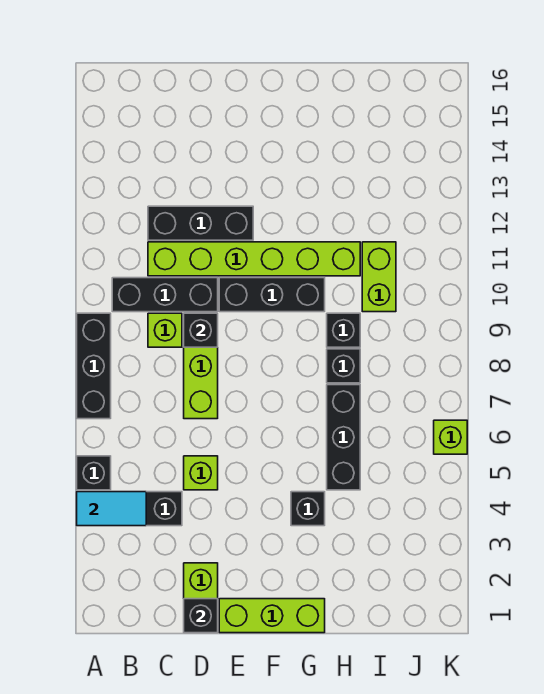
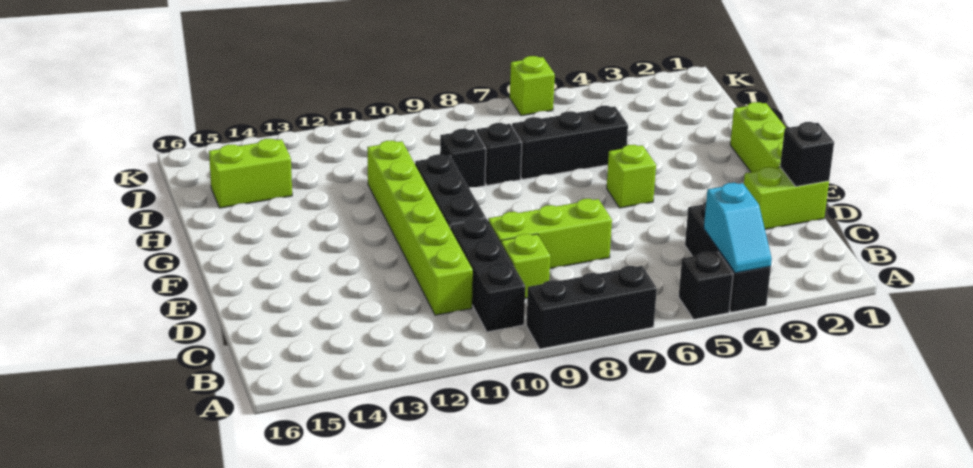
cyan 1x2 tile [77,492,146,526] -> cyan 1x2 slope [704,183,772,273]
black 1x3 brick [148,206,253,240] -> none
lime 1x1 brick [184,456,218,490] -> lime 1x1 brick moved to [607,145,656,208]
black 1x1 brick [184,313,218,347] -> none
black 1x1 brick [291,492,325,526] -> none
lime 1x2 brick [362,242,396,312] -> lime 1x2 brick moved to [209,139,292,208]

